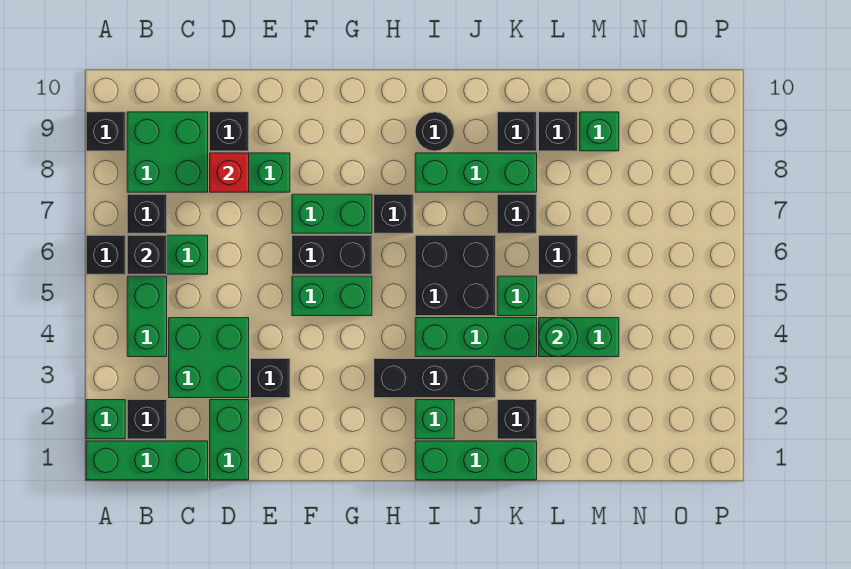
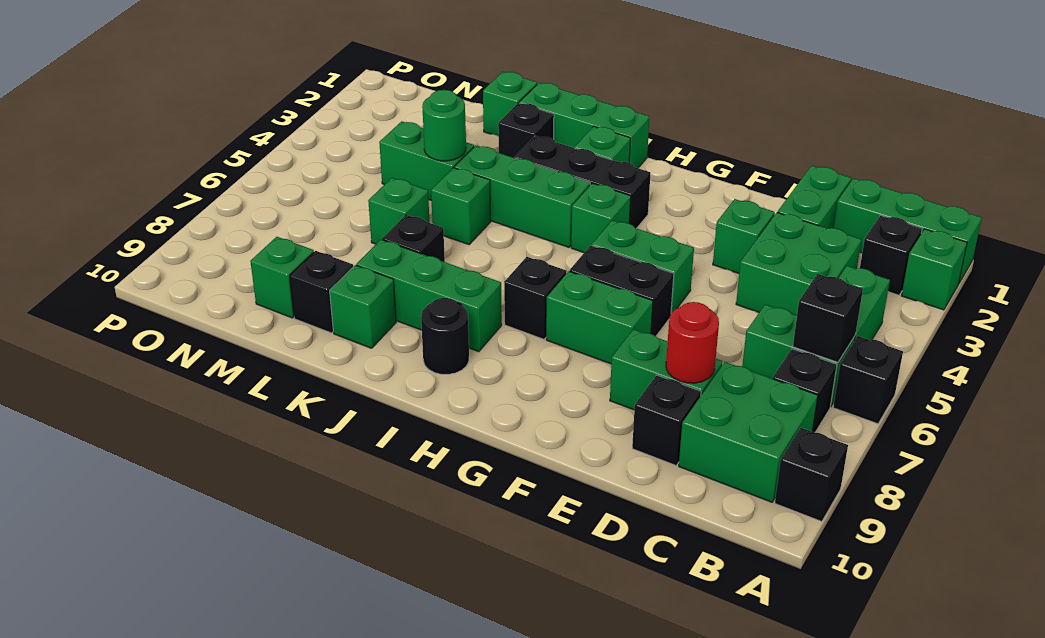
red 1x1 brick [210,153,249,192] -> red 1x1 round brick [666,302,719,383]
black 1x1 brick [251,359,290,398] -> green 1x1 brick [713,199,775,273]
none -> green 1x1 brick [571,183,631,253]
black 2x2 brick [415,235,496,316] -> none
black 1x1 brick [497,112,537,151] -> green 1x1 brick [330,265,396,348]
none -> green 1x1 brick [483,72,537,136]
black 1x1 brick [539,235,578,274] -> green 1x1 brick [368,178,430,244]

